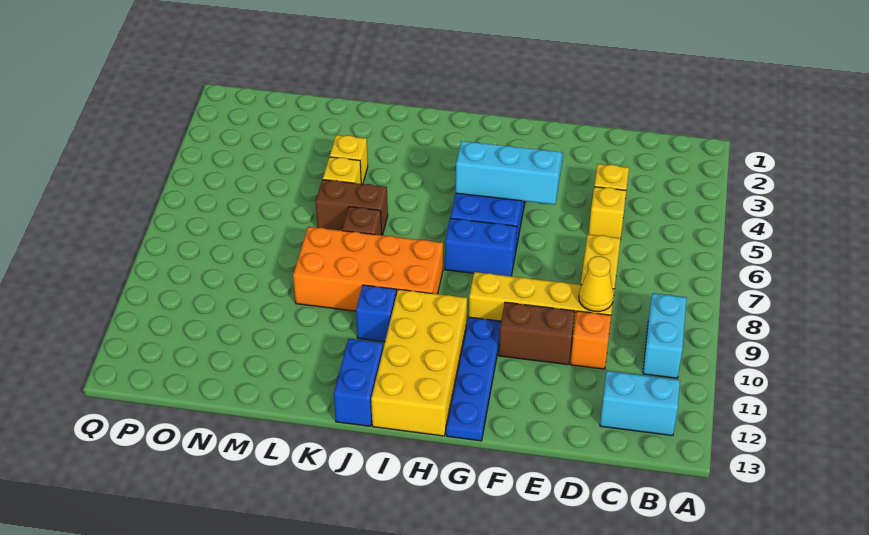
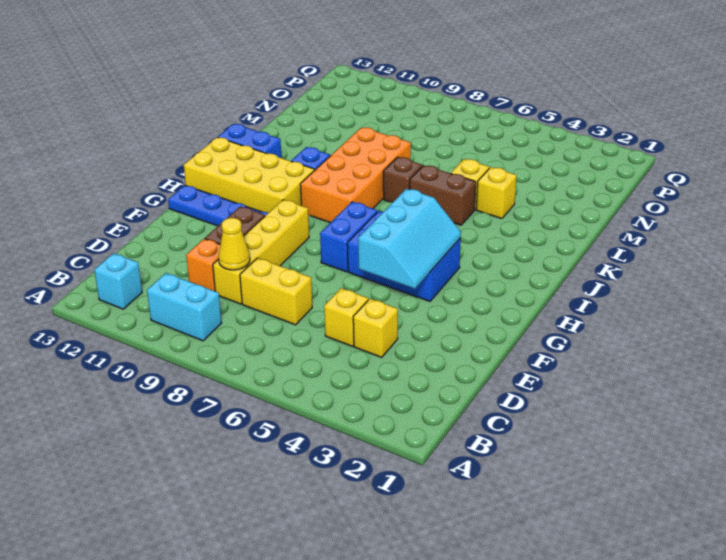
cyan 1x2 brick [600,371,680,436] -> cyan 1x1 brick [94,253,142,309]
brown 1x2 brick [316,180,388,235] -> brown 1x2 brick turned to [410,165,476,225]

